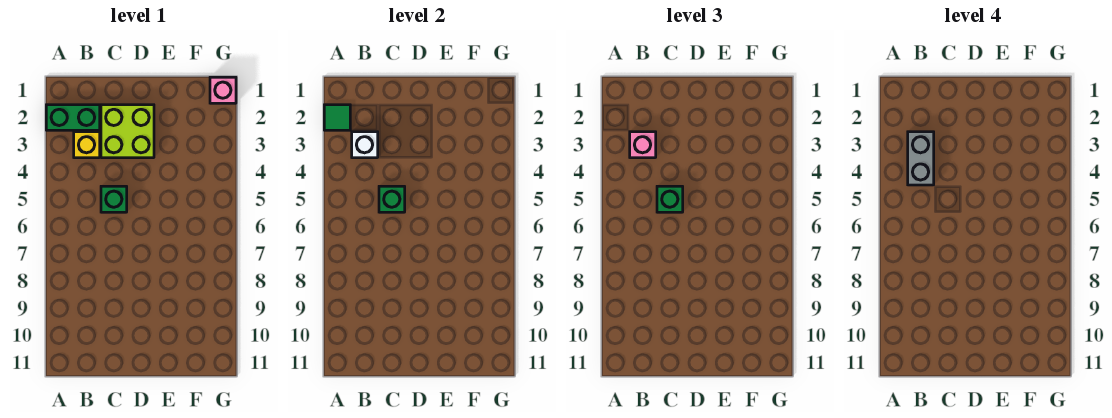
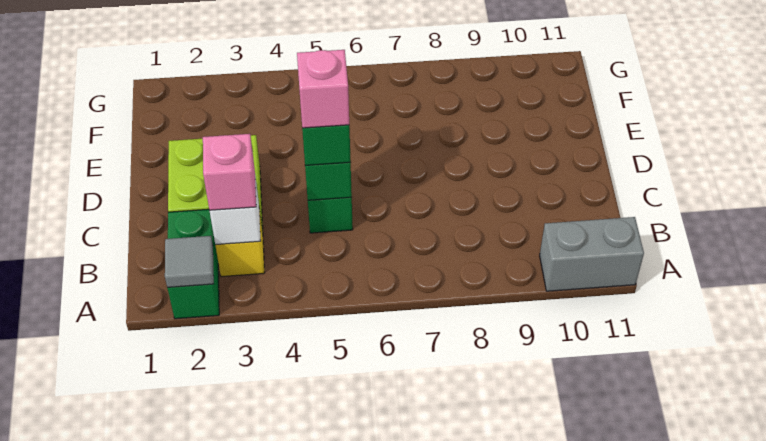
green 1x1 tile [324,105,350,130] -> grey 1x1 tile [165,236,214,287]
grey 1x2 brick [908,132,934,185] -> grey 1x2 brick moved to [540,217,644,291]
pink 1x1 brick [210,77,236,103] -> pink 1x1 brick moved to [297,50,349,128]

